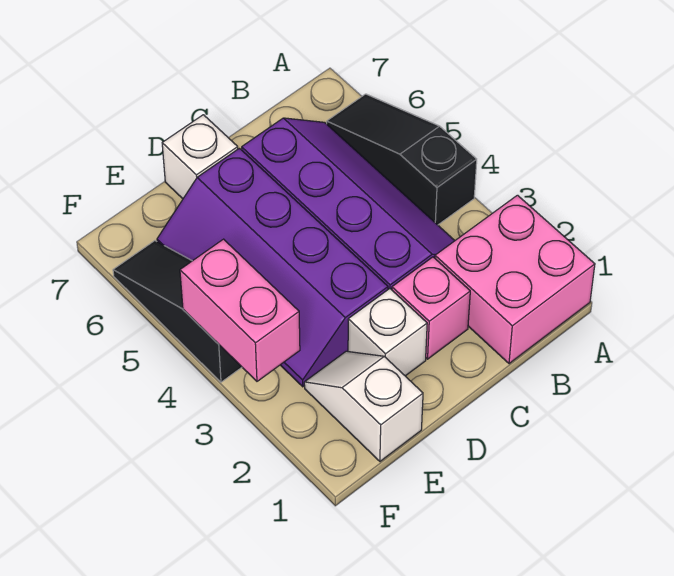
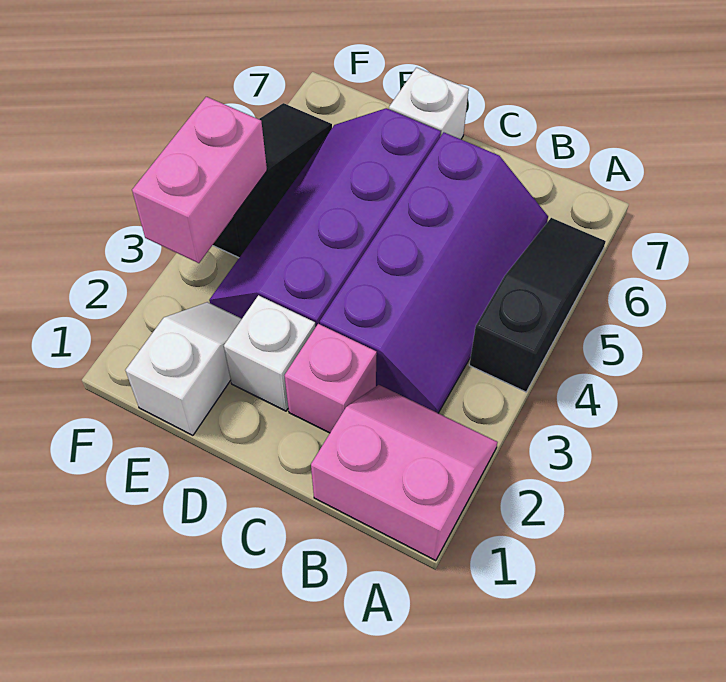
pink 2x2 brick [435,195,595,364] -> pink 2x2 slope [311,385,498,561]

